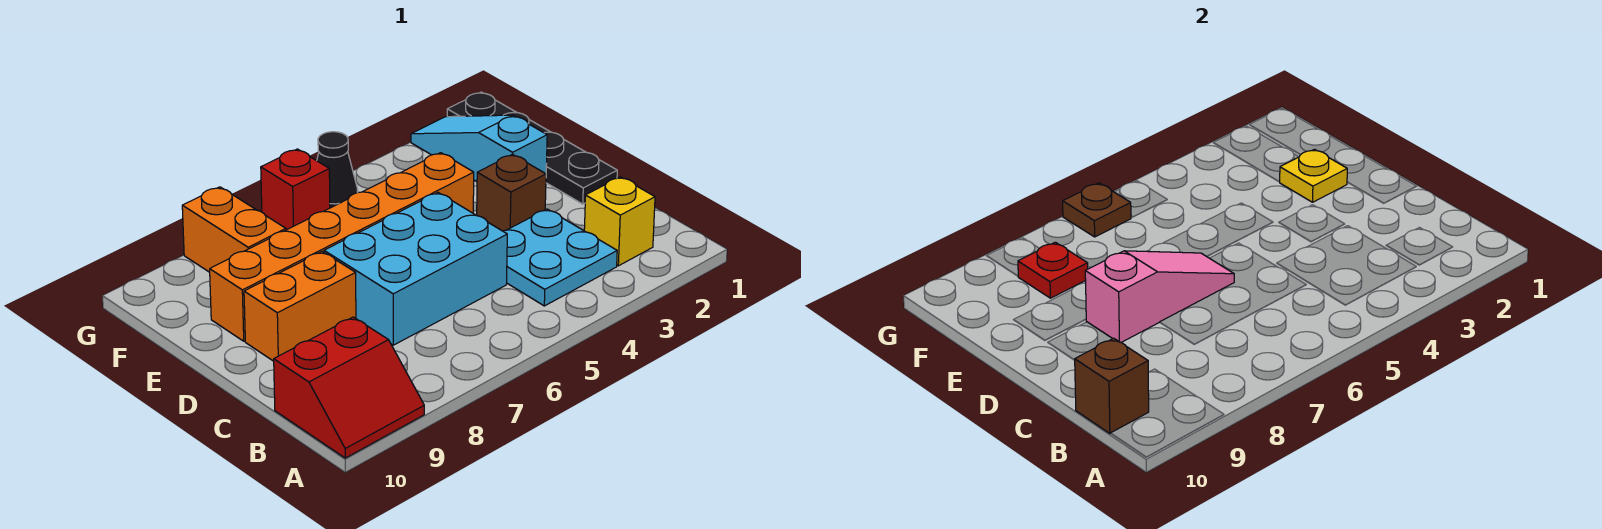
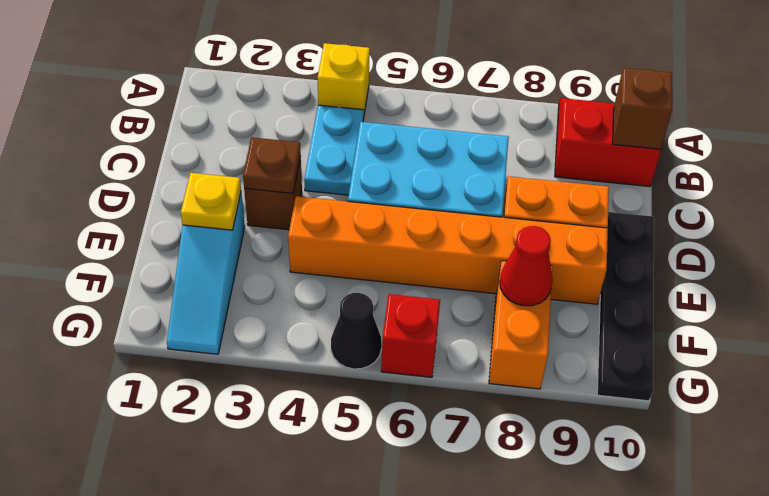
yellow 1x1 brick [584,177,655,266] -> yellow 1x1 brick moved to [318,43,370,120]
cyan 2x2 plate [503,209,617,306] -> cyan 1x2 plate [304,105,363,195]
black 1x4 plate [447,92,617,204] -> black 1x4 plate moved to [597,212,654,401]
pink 1x3 slope [1085,251,1234,343] -> none
red 1x1 plate [1018,242,1088,298] -> red 1x1 cone [500,226,553,306]
brown 1x1 plate [1063,183,1131,237] -> brown 1x1 plate moved to [243,137,301,193]

